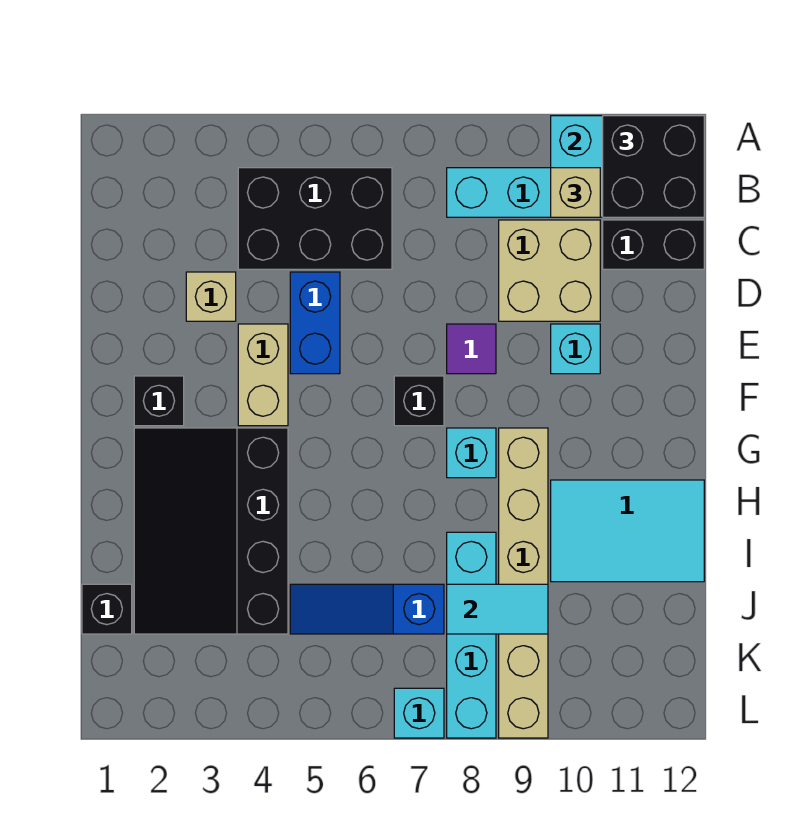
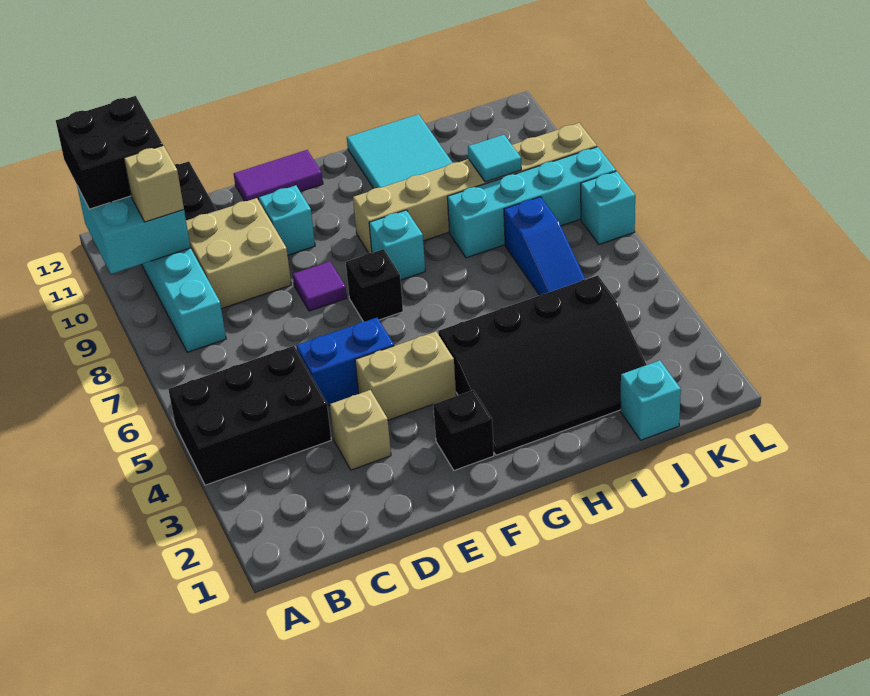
black 2x3 brick [238,168,392,269] -> black 2x3 brick turned to [168,346,331,485]
none -> purple 1x2 tile [234,150,323,201]
black 1x1 brick [82,584,132,634] -> cyan 1x1 brick [620,360,681,440]
cyan 1x2 tile [447,584,548,634] -> cyan 1x1 tile [468,135,521,182]

